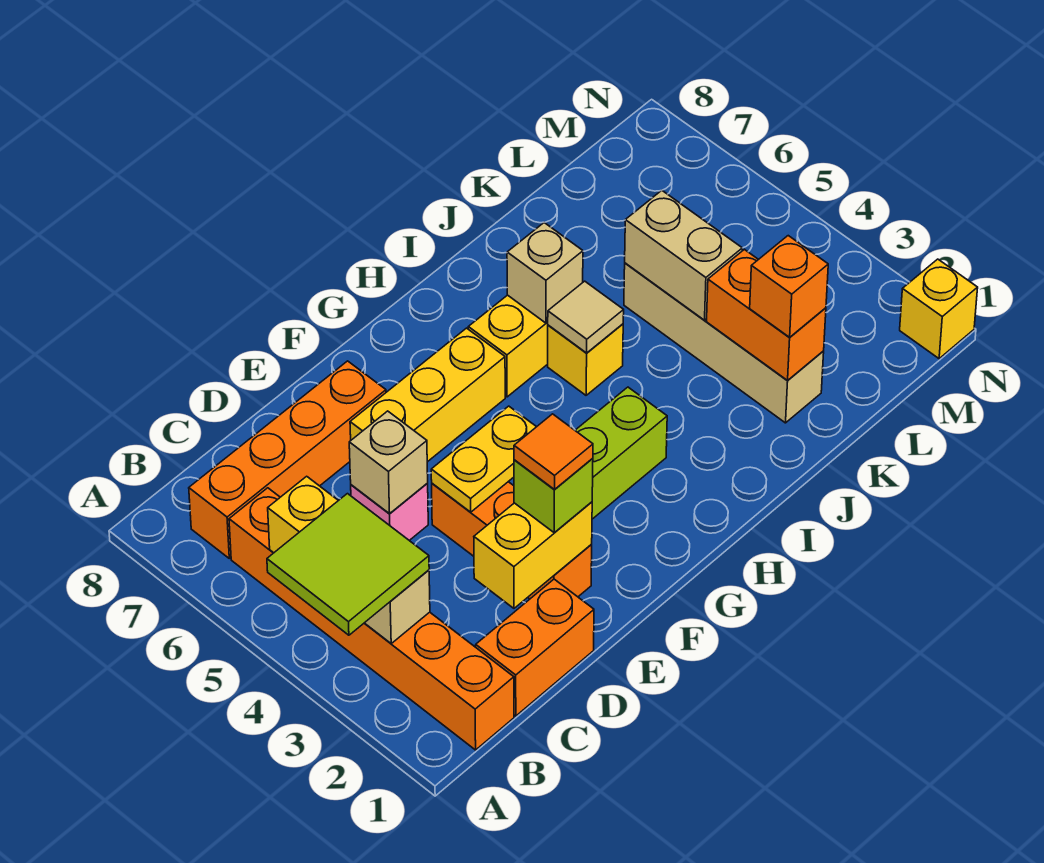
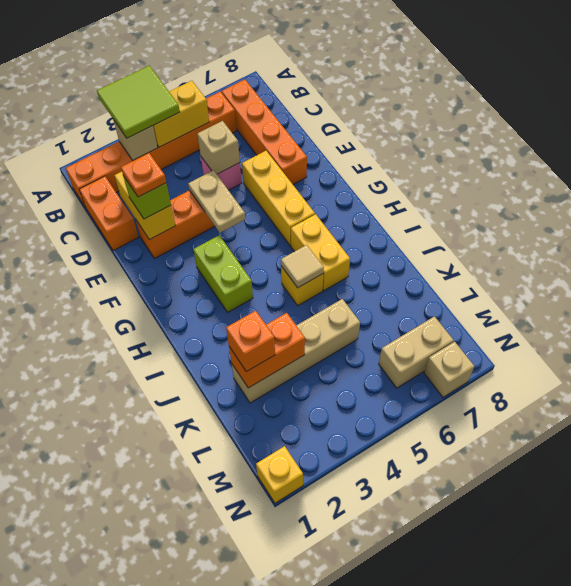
orange 1x1 tile [514,414,593,489] -> orange 1x1 plate [121,153,166,197]
yellow 1x2 plate [431,406,536,512] -> tan 1x2 plate [188,170,245,233]
tan 1x1 brick [507,223,583,323] -> tan 1x1 brick moved to [424,342,474,397]
tan 1x2 brick [625,190,742,320] -> tan 1x2 brick moved to [379,316,454,388]

